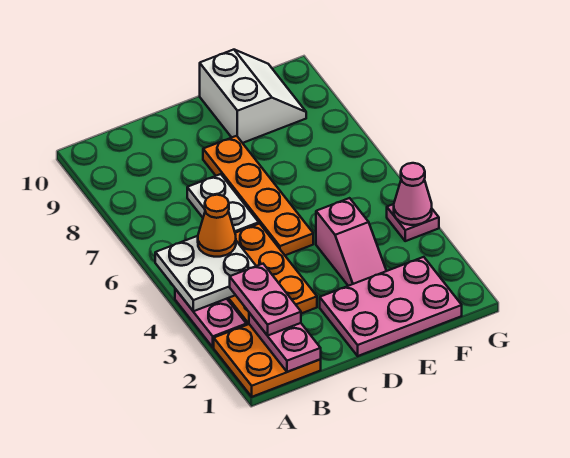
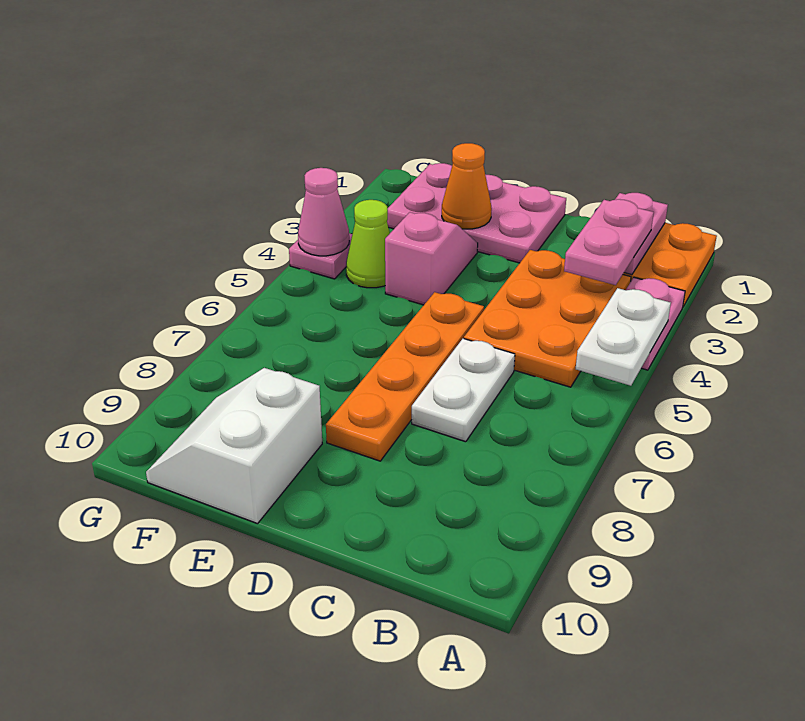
white 2x2 plate [155,236,256,311] -> white 1x2 plate [576,288,671,386]
orange 1x1 cone [198,195,236,257] -> orange 1x1 cone moved to [442,143,492,229]
none -> lime 1x1 cone [346,200,390,288]

